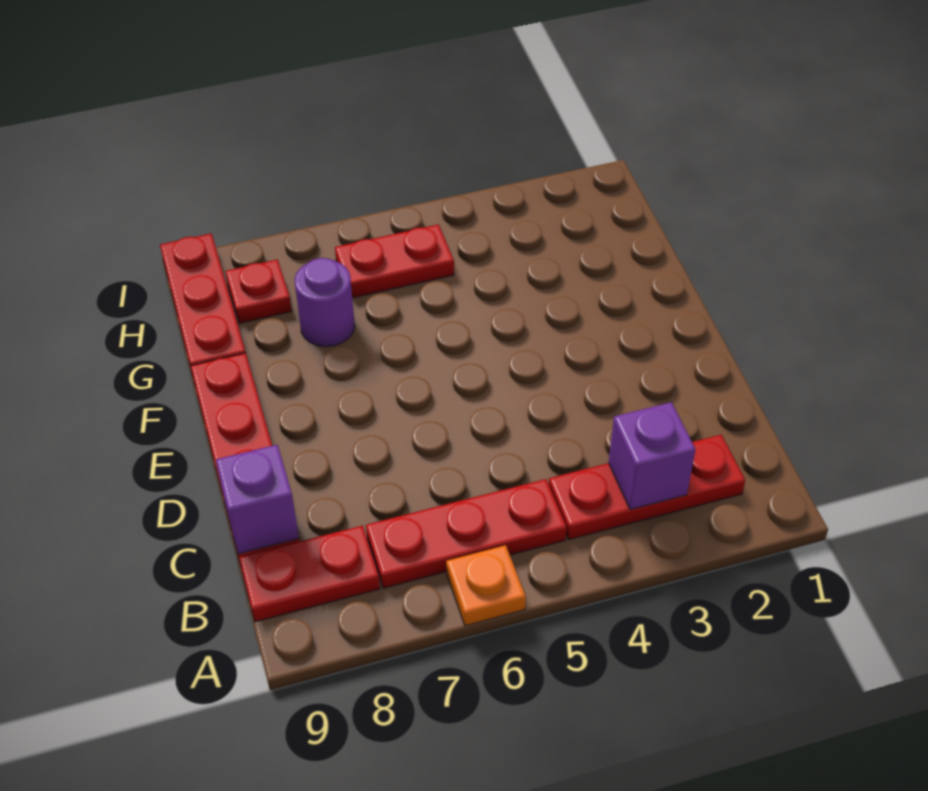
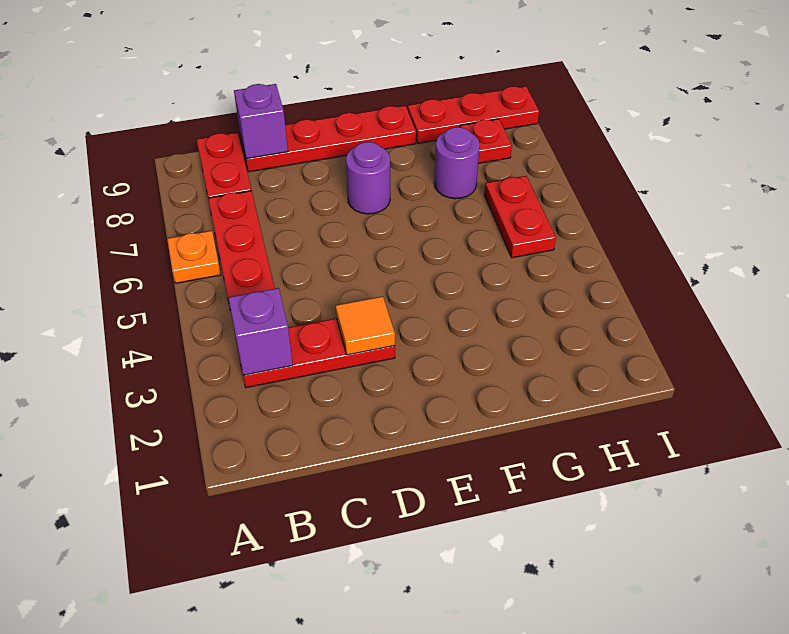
red 1x3 plate [549,435,745,540] -> red 1x3 plate turned to [241,318,395,388]
none -> orange 1x1 tile [336,296,395,355]
none -> purple 1x1 round brick [346,142,390,214]

